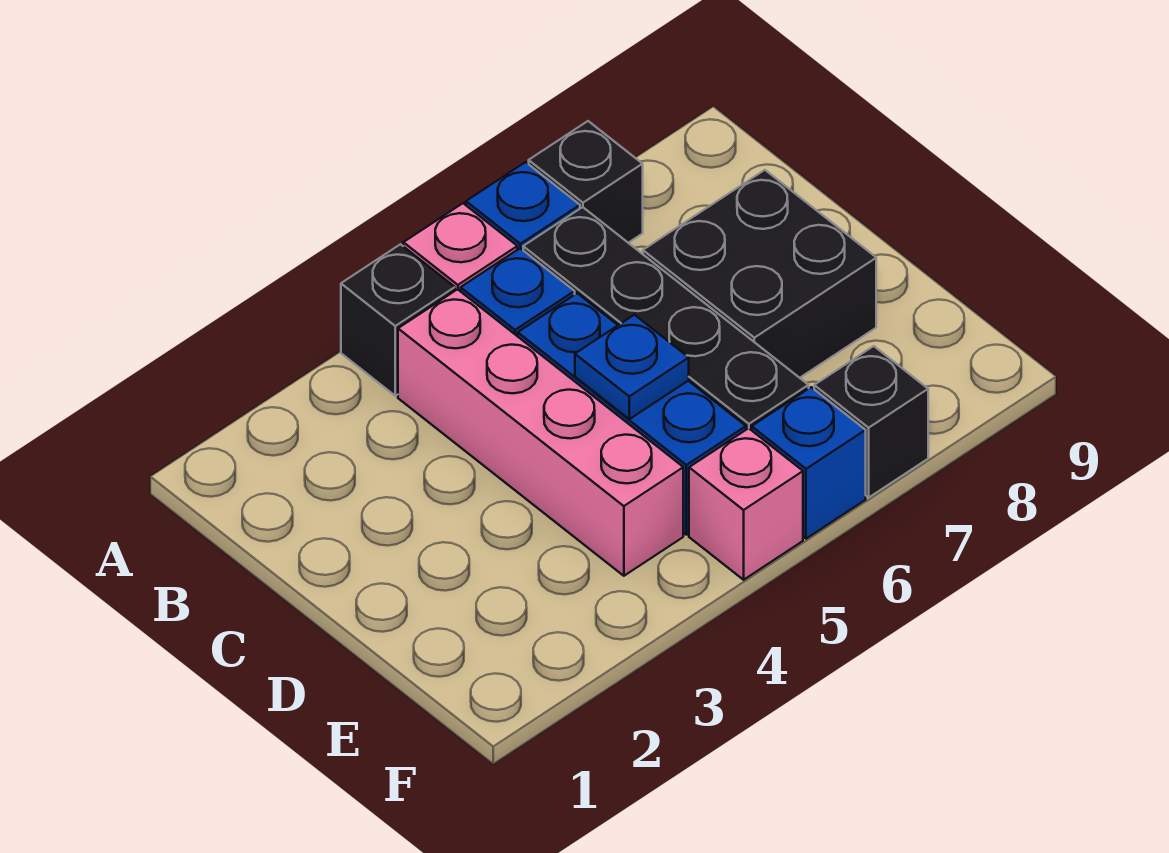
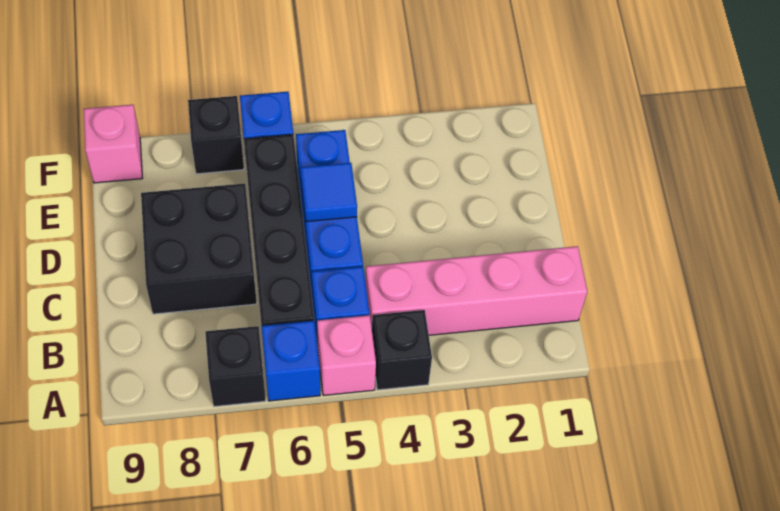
pink 1x4 brick [398,289,683,576] -> pink 1x4 brick turned to [365,246,587,335]
blue 1x1 plate [575,315,689,419] -> blue 1x1 tile [301,163,357,222]
pink 1x1 brick [689,428,803,580] -> pink 1x1 brick moved to [84,105,142,183]

